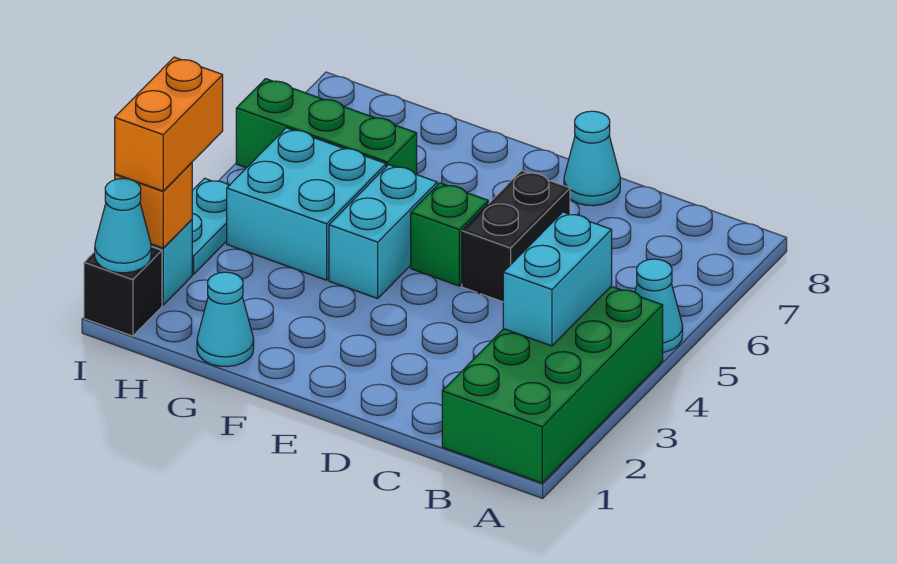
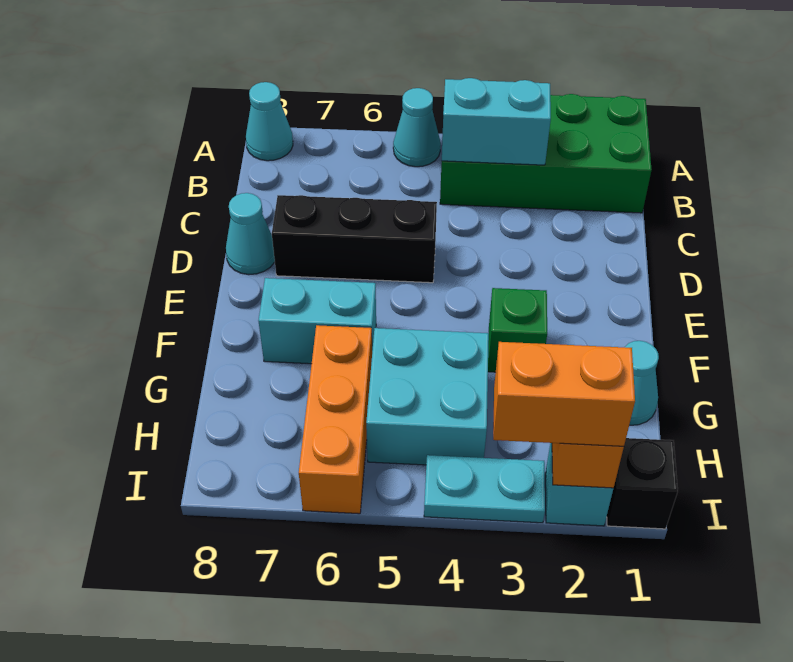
black 1x2 brick [462,171,570,302] -> black 1x3 brick [272,195,437,283]
green 1x1 brick [411,183,488,286] -> green 1x1 brick moved to [488,288,547,372]
cyan 1x2 brick [329,165,437,299] -> cyan 1x2 brick moved to [258,278,376,364]
green 1x3 brick [236,79,417,174] -> orange 1x3 brick [299,325,372,514]
cyan 1x1 cone [95,178,151,273] -> cyan 1x1 cone moved to [246,82,293,161]

